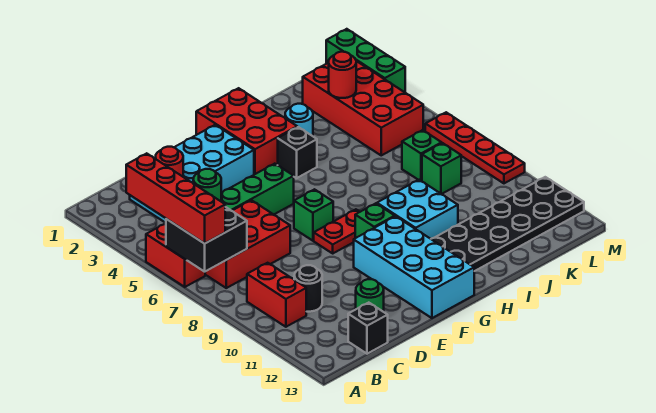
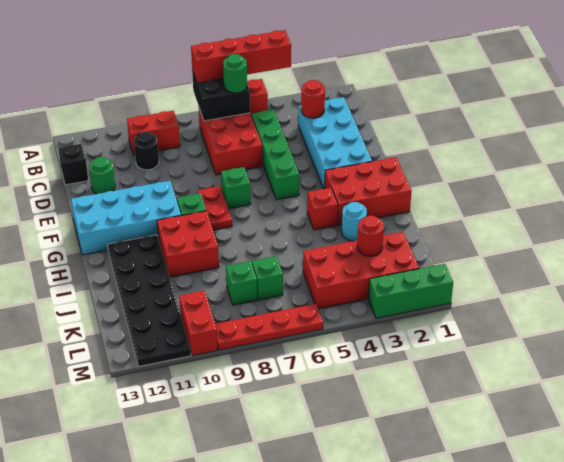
black 1x1 brick [278,127,317,178] -> red 1x1 brick [307,188,338,230]
cyan 2x2 brick [377,180,458,239] -> red 2x2 brick [157,211,219,277]
none -> red 1x2 brick [179,291,218,356]

